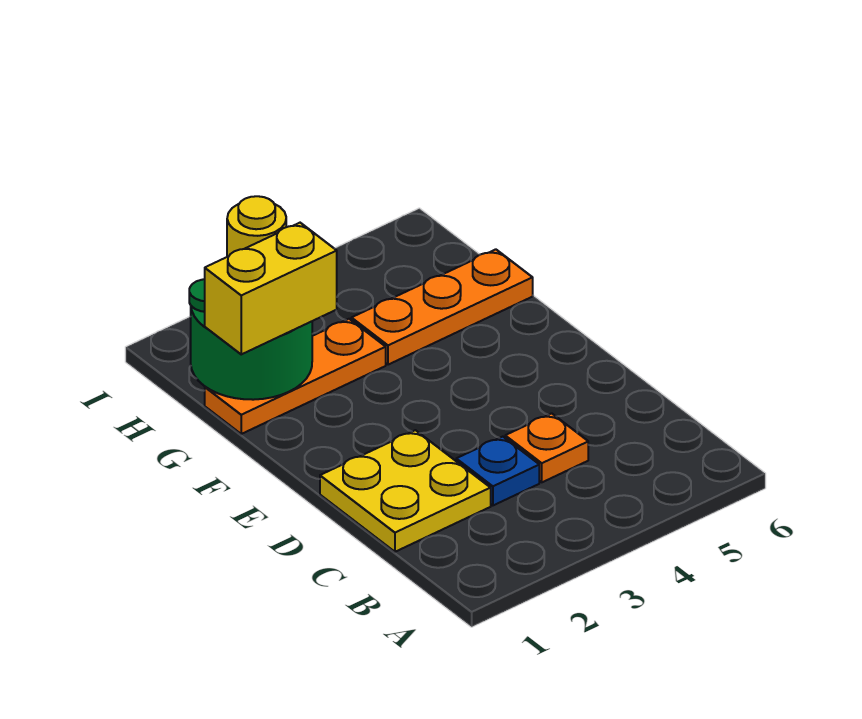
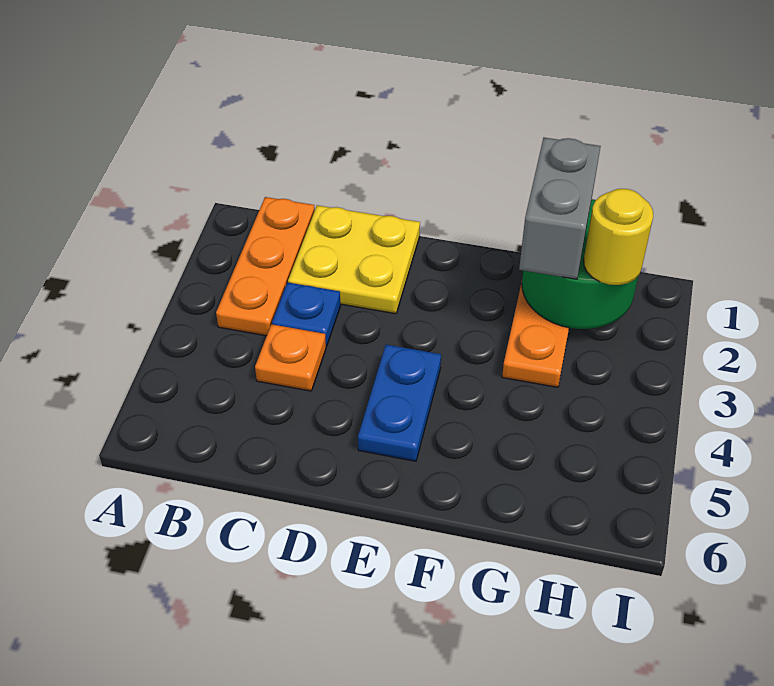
none -> blue 1x2 plate [358,345,441,461]
yellow 1x2 brick [205,223,337,354] -> grey 1x2 brick [519,138,601,279]
orange 1x3 plate [351,249,533,365] -> orange 1x3 plate moved to [216,197,315,336]

